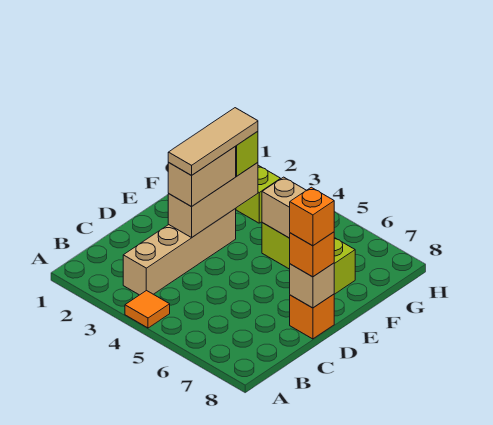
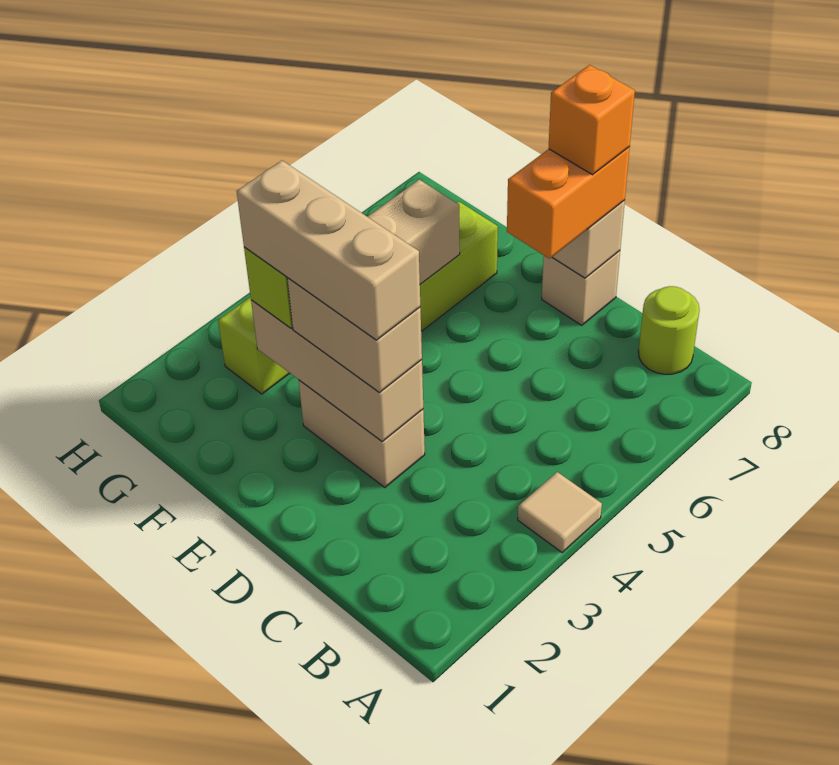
orange 1x1 tile [125,290,170,328] -> tan 1x1 tile [518,472,602,552]
tan 1x4 brick [123,209,236,295] -> tan 1x2 brick [299,380,425,487]
none -> lime 1x1 round brick [638,286,700,374]
tan 1x3 tile [168,108,258,176] -> tan 1x3 brick [237,161,420,340]
orange 1x1 brick [290,294,334,339] -> tan 1x1 brick [542,251,620,325]
orange 1x1 brick [290,232,334,277] -> orange 1x2 brick [507,147,630,259]

